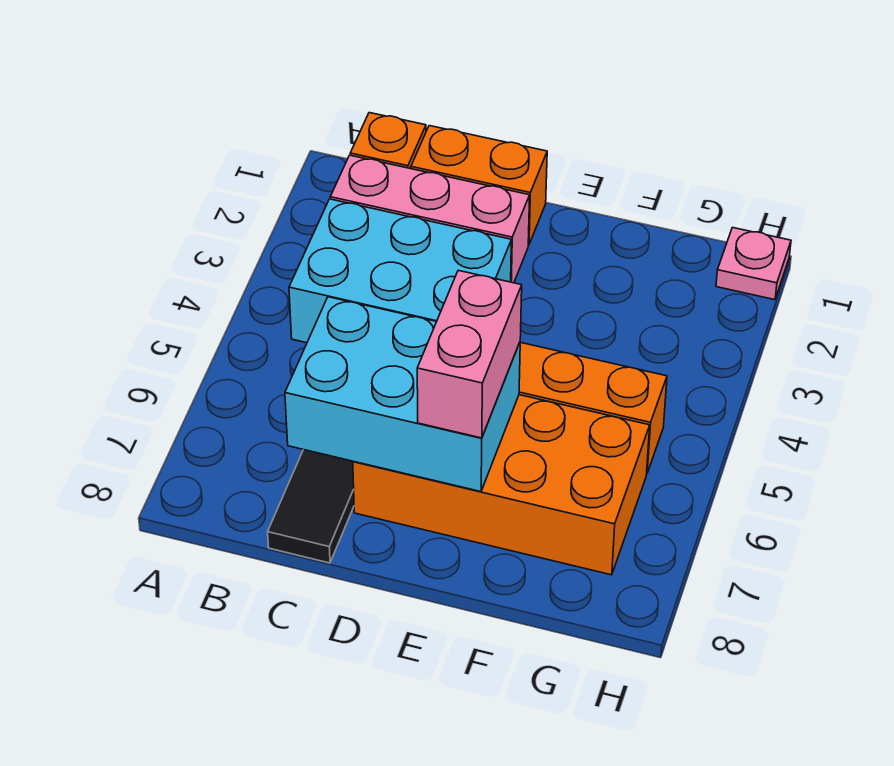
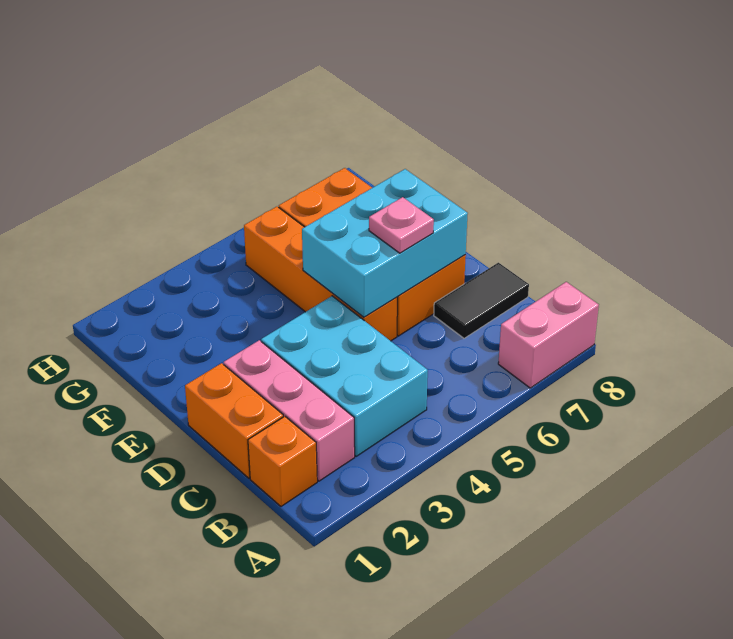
cyan 2x3 brick [285,297,520,492] -> cyan 2x3 brick turned to [302,169,468,317]
pink 1x2 brick [417,270,522,438] -> pink 1x2 brick moved to [498,282,599,388]
pink 1x1 plate [716,228,791,300] -> pink 1x1 plate moved to [369,197,434,253]

